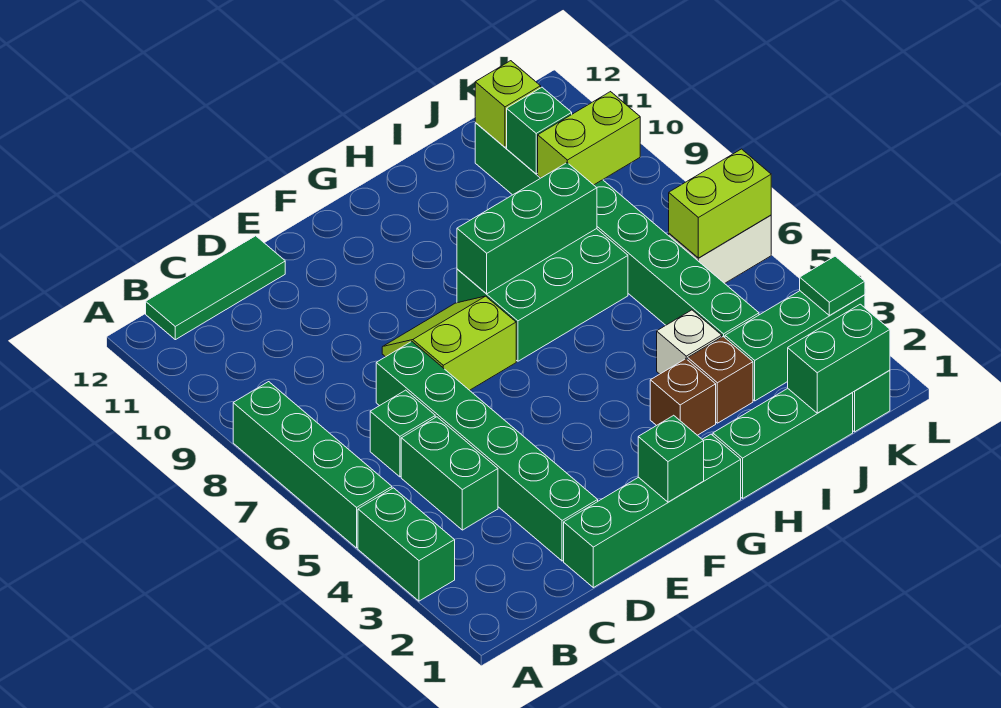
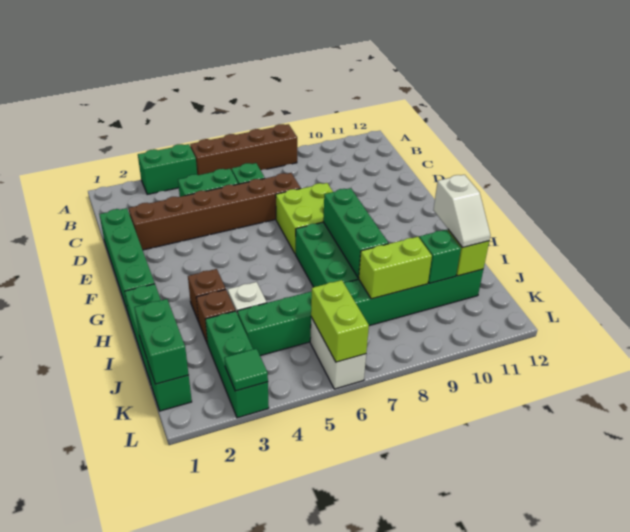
green 1x4 brick [233,382,392,548] -> brown 1x4 brick [190,124,297,175]
green 1x3 tile [146,236,285,340] -> none
green 1x6 brick [376,341,598,561] -> brown 1x6 brick [129,173,301,250]
lime 2x2 slope [382,296,516,390] -> lime 2x2 brick [276,183,333,254]
green 1x1 brick [638,415,704,502] -> none
none -> white 1x2 slope [434,175,490,248]
lime 1x2 brick [538,92,640,185] -> lime 1x2 brick turned to [359,237,432,299]

